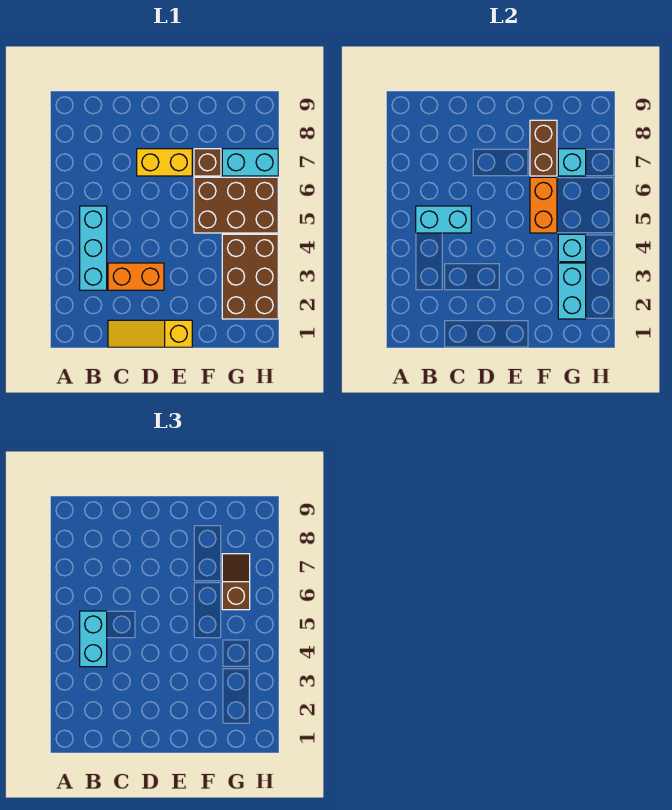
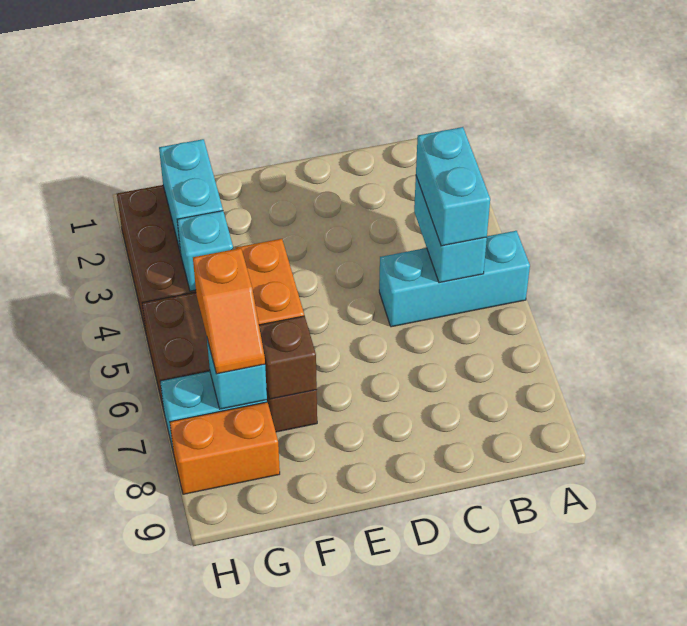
cyan 1x3 brick [80,206,107,290] -> cyan 1x3 brick turned to [379,231,530,327]
cyan 1x2 brick [416,206,471,233] -> cyan 1x2 brick turned to [414,176,487,283]
yellow 1x3 slope [108,320,192,347] -> none
orange 1x2 brick [108,263,164,290] -> orange 1x2 brick moved to [170,402,280,494]
yellow 1x2 brick [137,149,192,176] -> none
brown 1x2 brick [530,120,557,176] -> brown 1x1 brick [259,316,317,399]
brown 1x2 slope [222,554,250,610] -> orange 1x2 slope [193,248,265,374]

